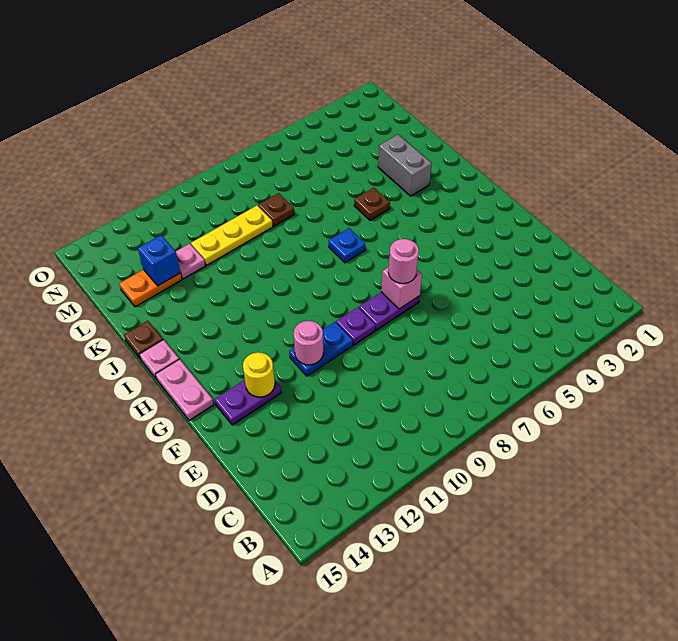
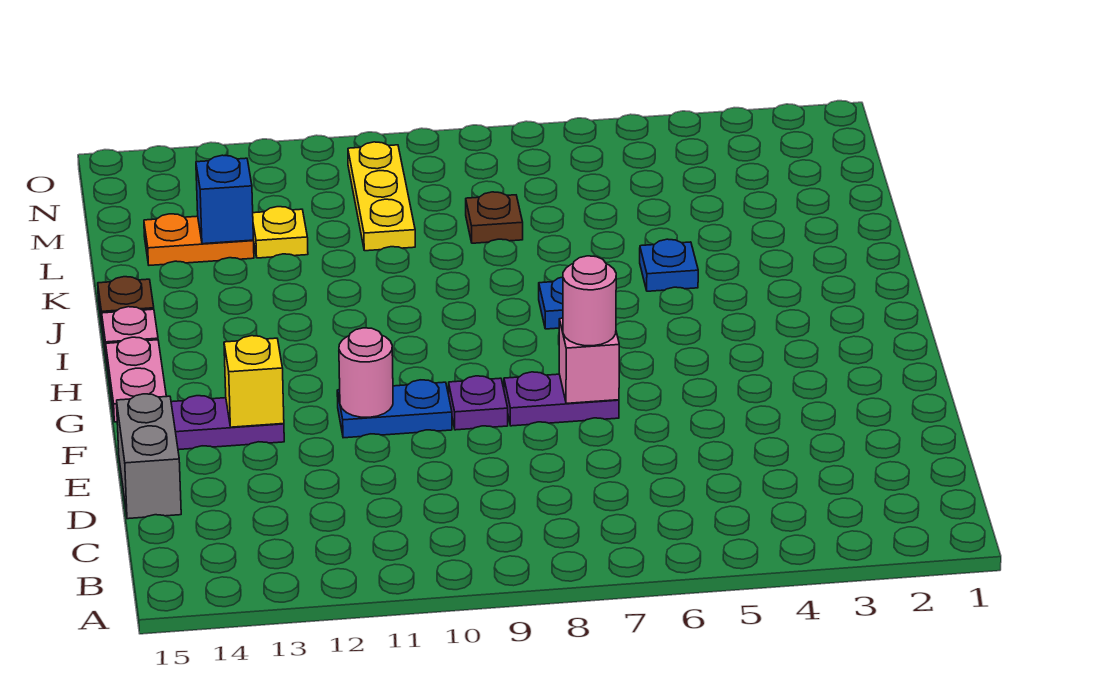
yellow 1x1 round brick [243,352,275,397] -> yellow 1x1 brick [224,336,284,427]
grey 1x2 brick [378,135,432,196] -> grey 1x2 brick moved to [117,394,181,519]
brown 1x1 plate [354,188,390,221] -> blue 1x1 plate [640,239,698,291]
yellow 1x3 plate [191,206,273,265] -> yellow 1x3 plate turned to [348,142,415,251]
pink 1x1 plate [176,244,205,279] -> yellow 1x1 plate [253,207,308,258]

